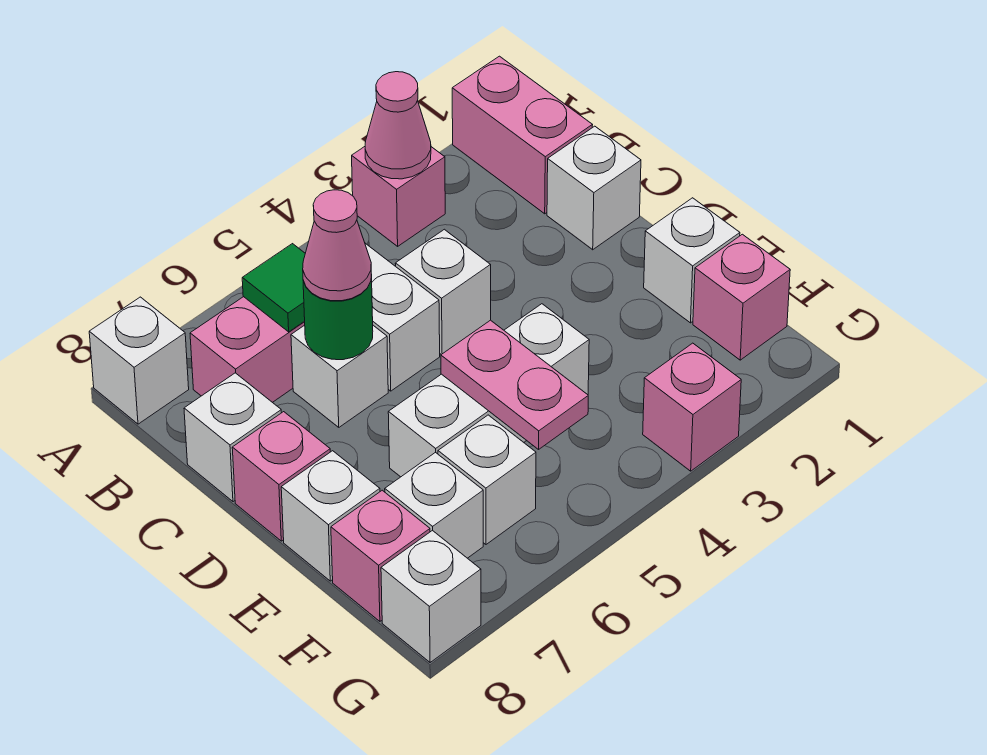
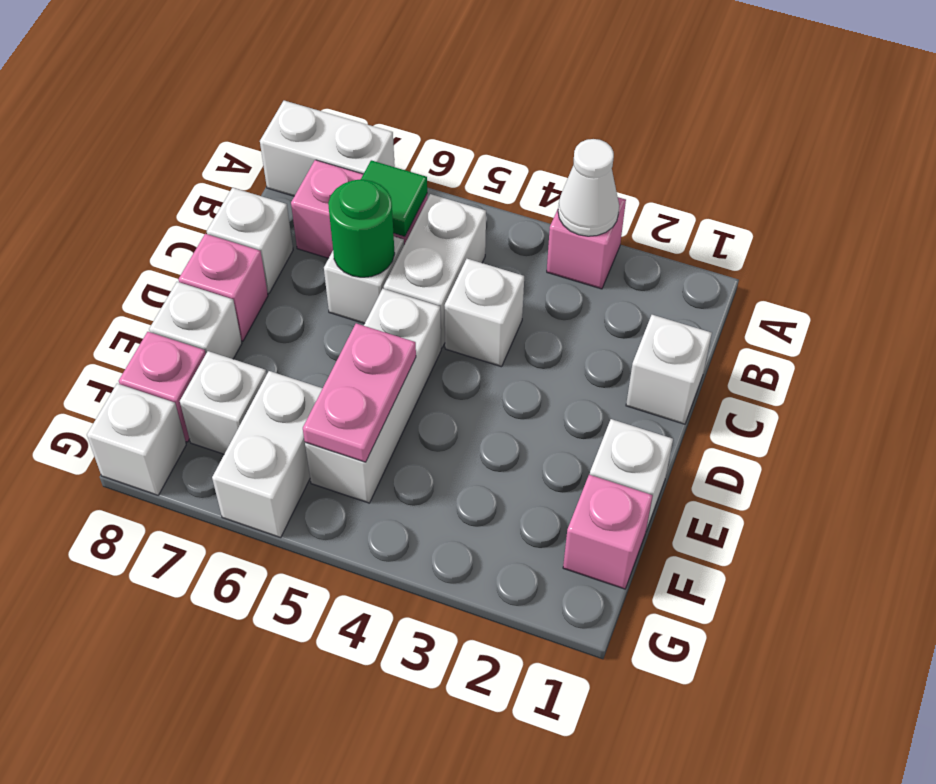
pink 1x2 brick [452,56,592,214] -> none
pink 1x1 cone [365,72,431,179] -> white 1x1 cone [558,139,619,236]
white 1x1 brick [89,297,189,424] -> white 1x2 brick [260,101,395,196]
pink 1x1 cone [303,190,371,301] -> none
white 1x3 brick [388,304,589,477] -> white 1x3 brick turned to [305,289,441,503]
white 1x1 brick [438,415,536,544] -> white 1x2 brick [212,371,323,538]
pink 1x1 brick [643,343,741,471] -> none

